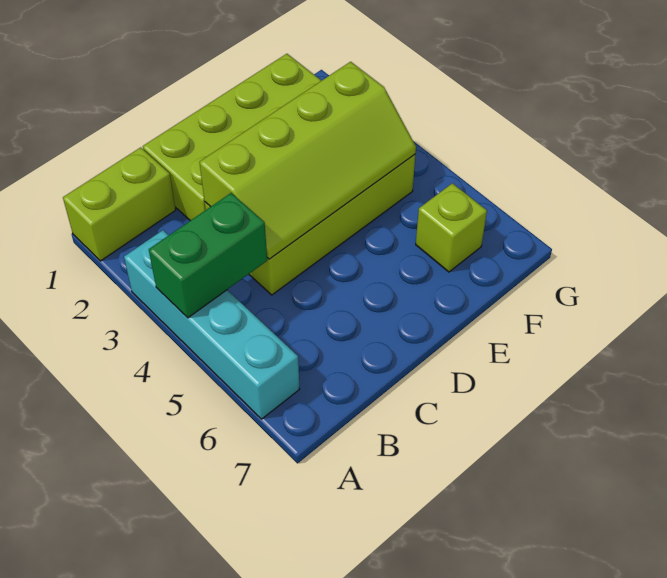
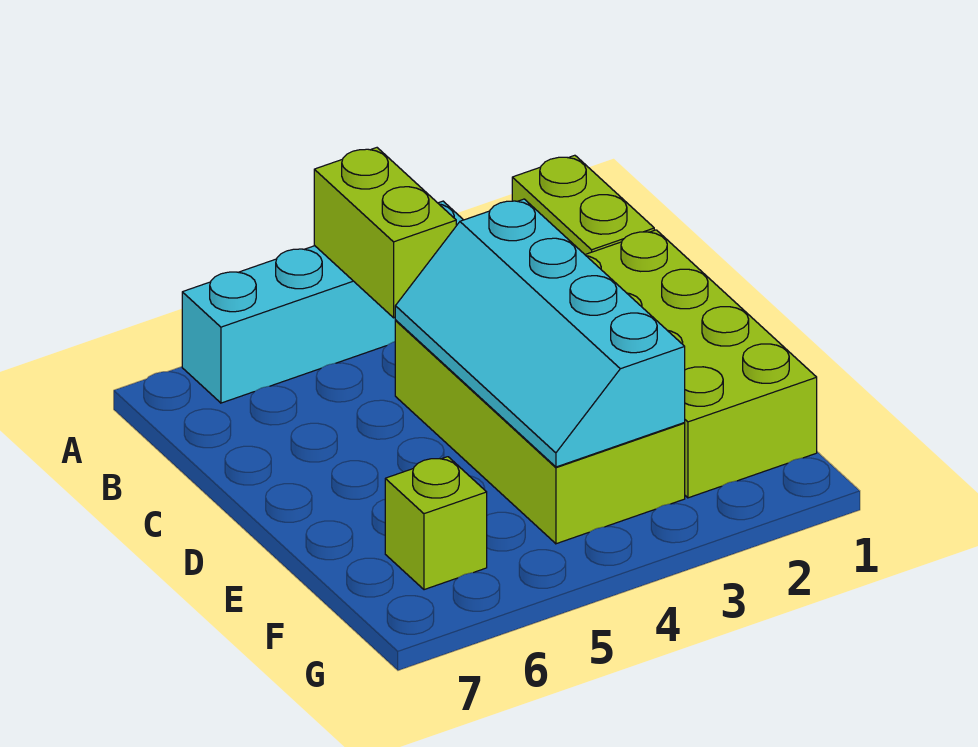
green 1x2 brick [149,193,267,318] -> lime 1x2 brick [314,148,456,318]
lime 2x4 slope [199,62,416,259] -> cyan 2x4 slope [395,199,685,467]

